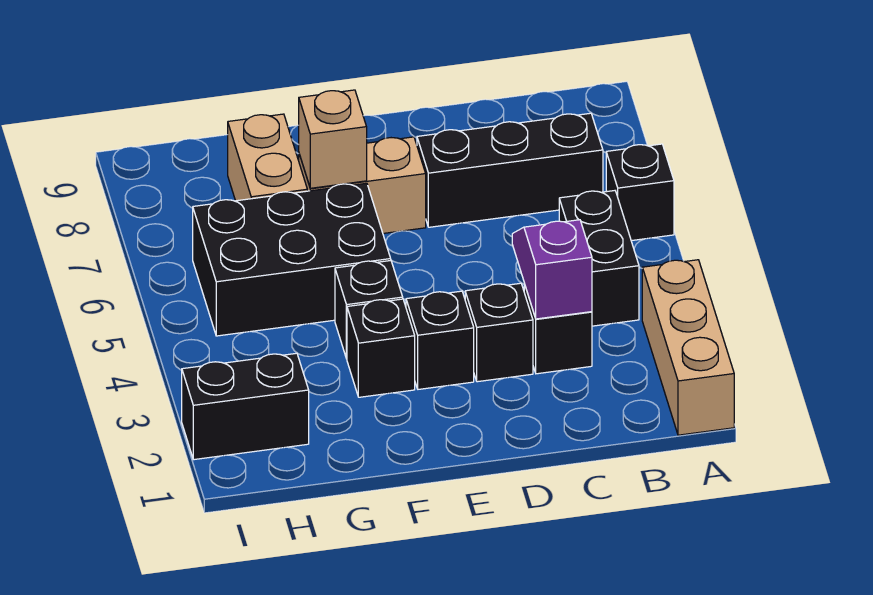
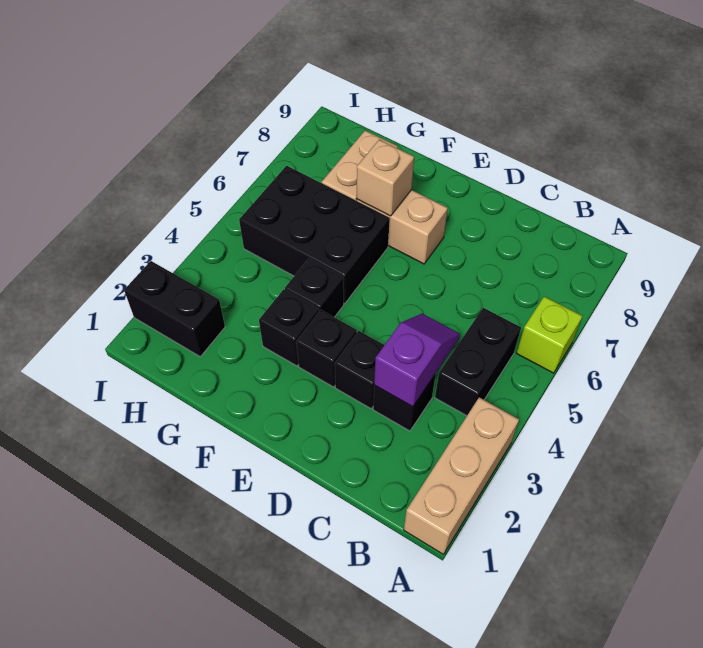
black 1x1 brick [606,144,674,241] -> lime 1x1 brick [517,296,582,373]
black 1x3 brick [417,113,603,227] -> none

